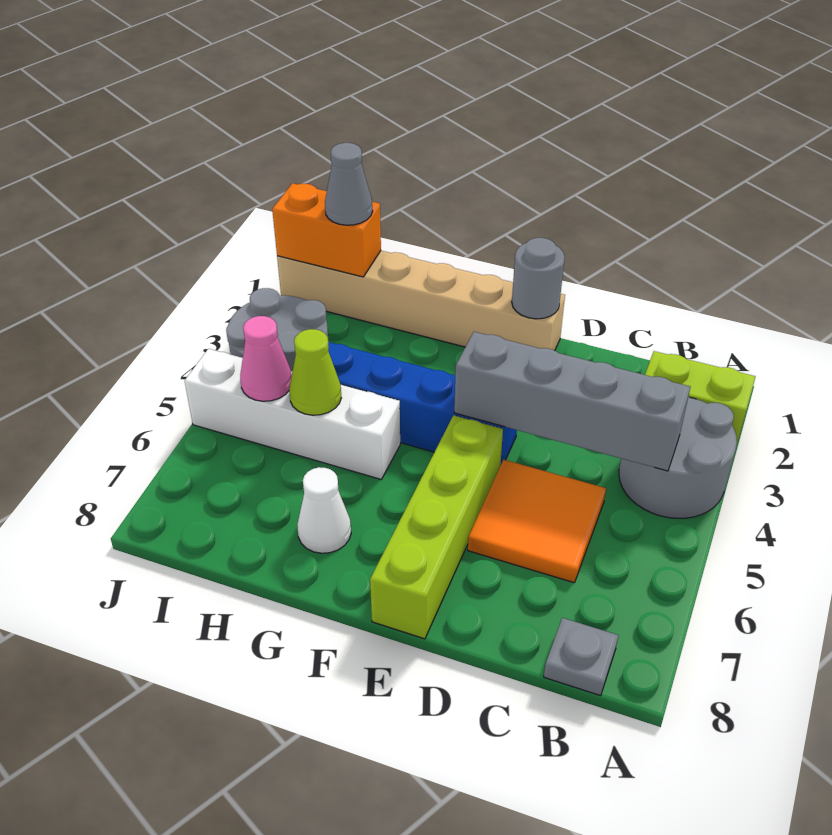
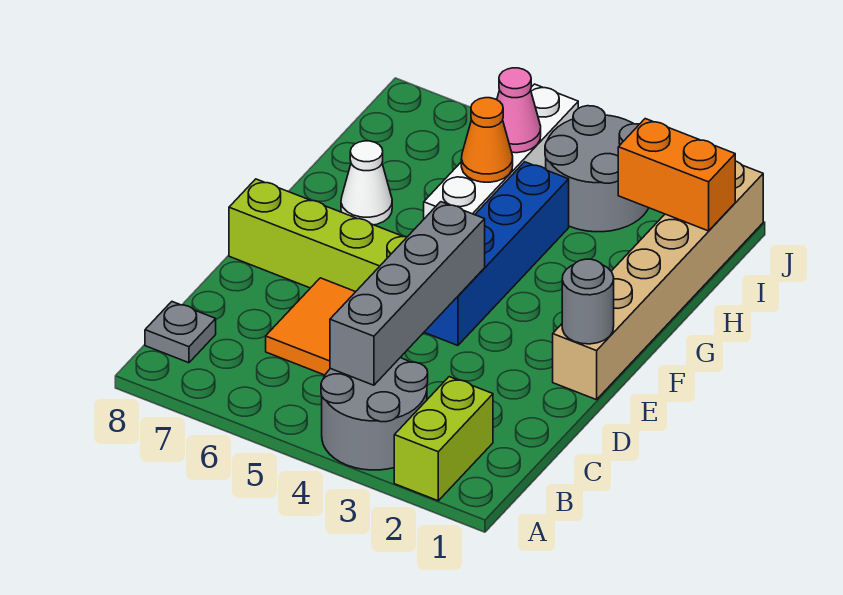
lime 1x1 cone [289,329,341,415] -> orange 1x1 cone [461,98,513,182]
orange 1x2 brick [272,183,381,277] -> orange 1x2 brick turned to [618,119,735,231]
grey 1x1 cone [325,143,373,225] -> none

